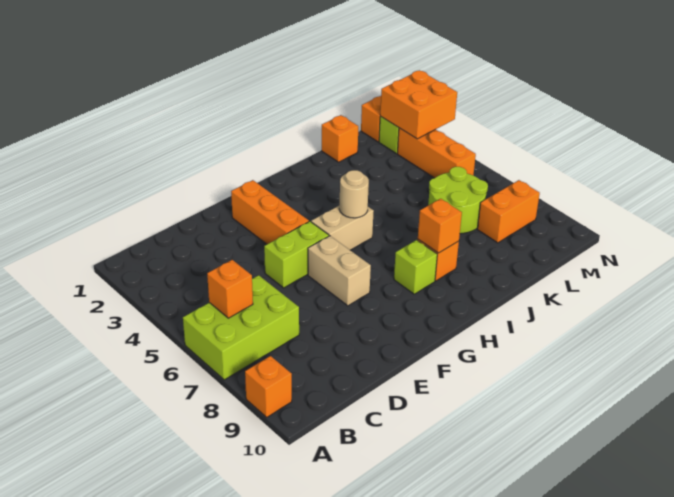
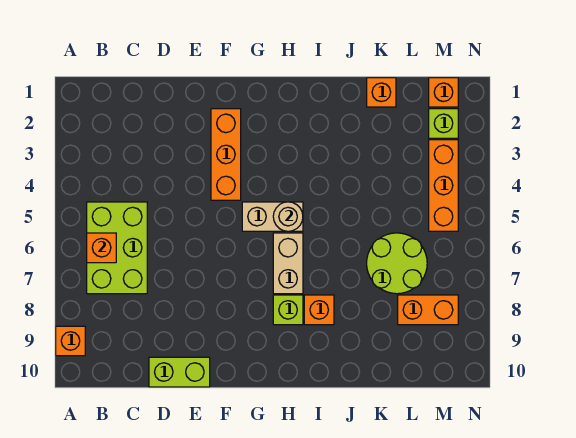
lime 2x3 brick [183,275,299,380] -> lime 2x3 brick turned to [87,202,147,294]
lime 1x2 brick [264,221,329,288] -> lime 1x2 brick moved to [149,357,210,387]
tan 1x2 brick [308,236,371,306] -> tan 1x2 brick moved to [273,233,303,294]
orange 1x1 brick [418,199,462,253] -> none
orange 2x2 brick [380,70,457,139] -> none

